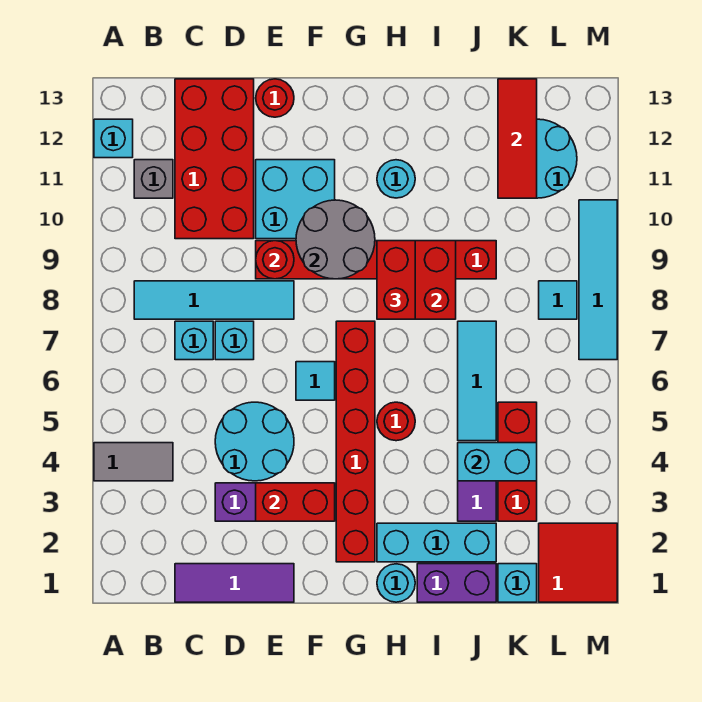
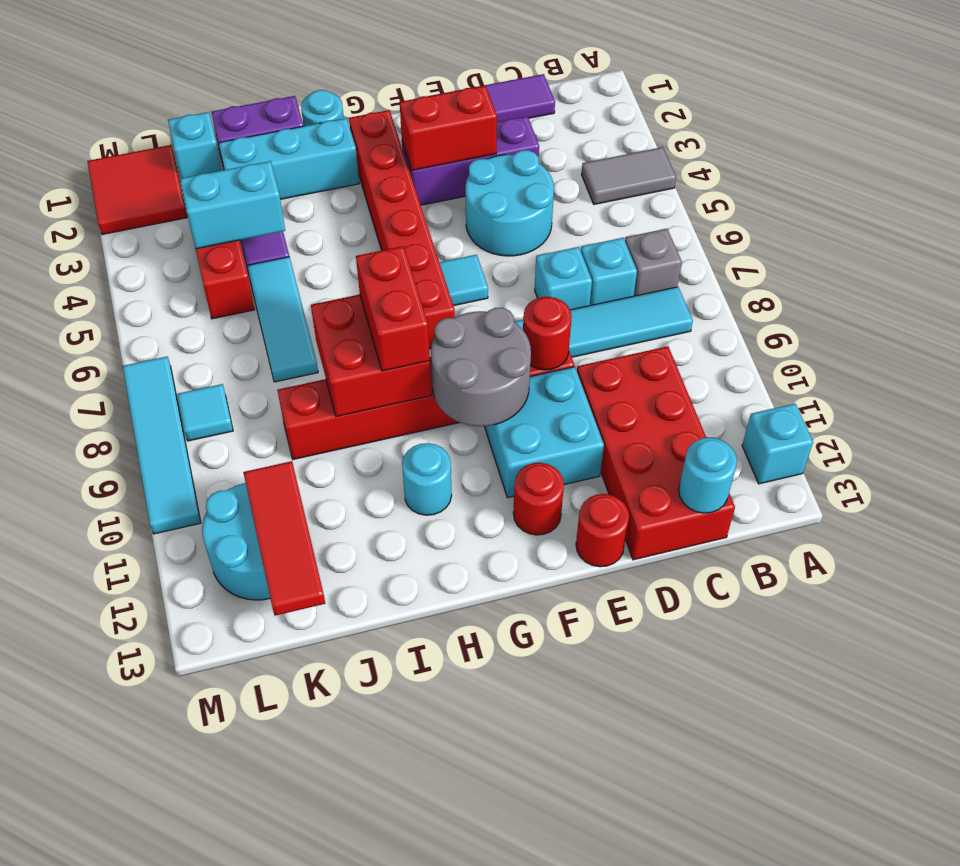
grey 1x1 brick [134,160,173,198] -> grey 1x1 brick moved to [625,229,682,296]
none -> cyan 1x1 round brick [679,438,737,513]
red 1x1 round brick [377,402,415,441] -> red 1x1 round brick moved to [513,463,564,535]

